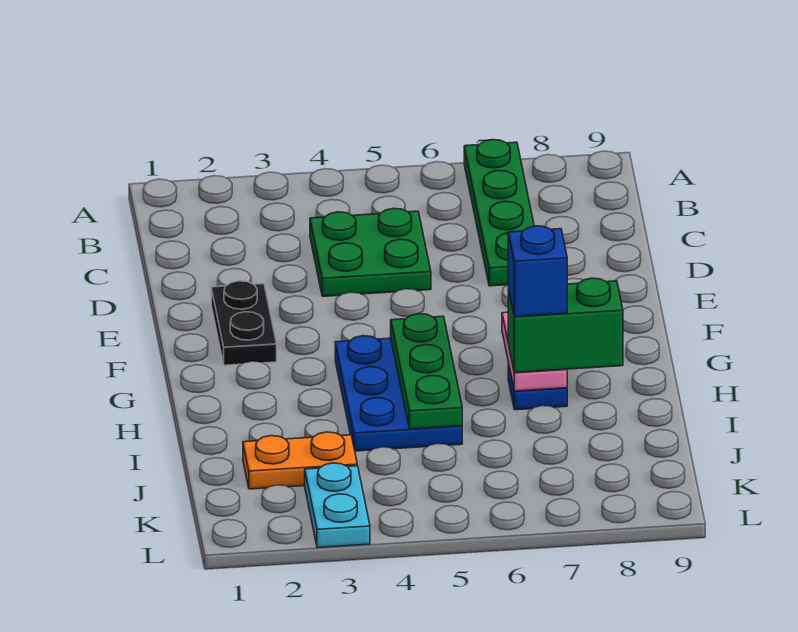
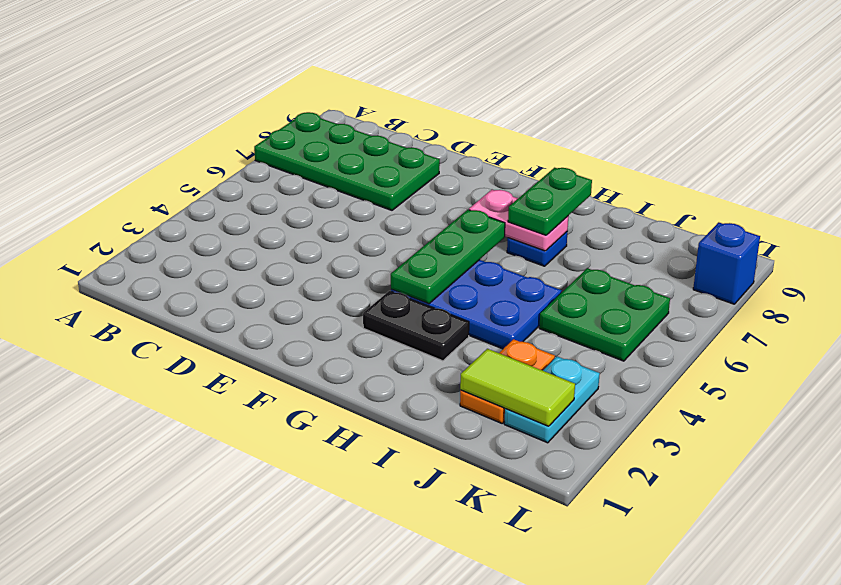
green 1x4 plate [464,140,534,286] -> green 2x4 plate [254,112,440,210]
green 2x2 plate [310,208,431,296] -> green 2x2 plate moved to [539,268,670,361]
black 1x2 plate [211,281,277,365] -> black 1x2 plate moved to [363,291,469,361]
green 1x3 plate [391,314,462,429] -> green 1x3 plate turned to [391,210,505,304]
green 1x2 brick [508,278,623,373] -> green 1x2 plate [508,168,592,235]
blue 1x1 brick [508,226,567,317] -> blue 1x1 brick moved to [693,222,760,304]
none -> lime 1x2 tile [460,349,575,426]
cyan 1x2 plate [305,463,370,548] -> cyan 1x2 plate turned to [504,356,600,443]

